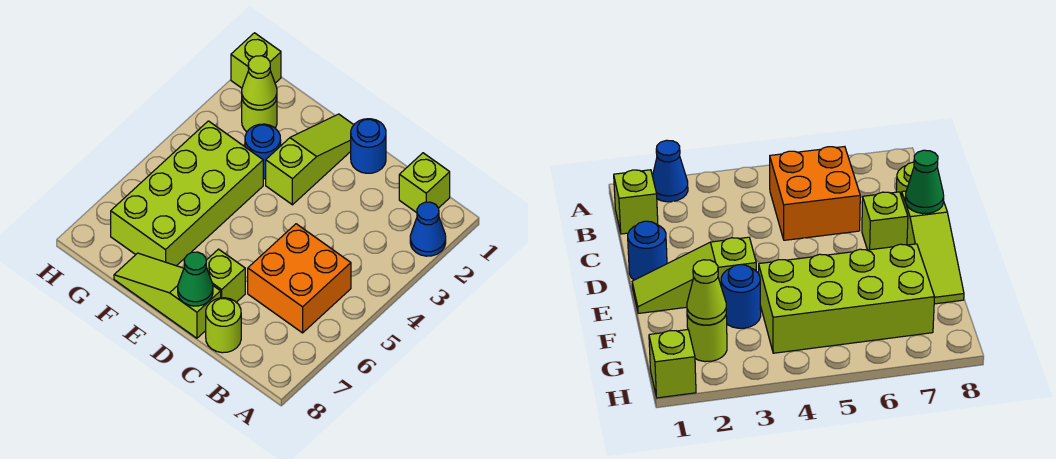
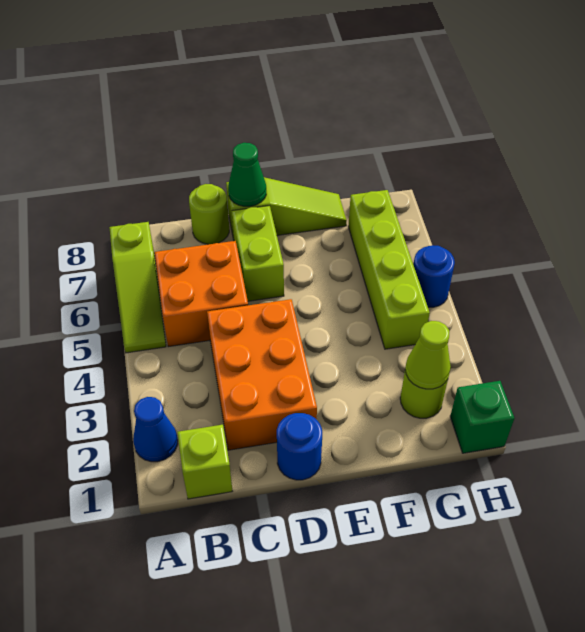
none -> orange 2x3 brick [207,299,317,450]
lime 1x1 brick [206,249,245,302] -> lime 1x2 brick [232,206,284,301]
lime 1x3 slope [266,114,354,205] -> lime 1x3 slope moved to [109,222,166,353]
blue 1x1 round brick [245,124,281,179] -> blue 1x1 round brick moved to [413,245,455,307]
lime 2x4 brick [111,121,263,266] -> lime 1x4 brick [348,190,430,349]
lime 1x1 brick [231,33,281,88] -> green 1x1 brick [450,381,514,453]

